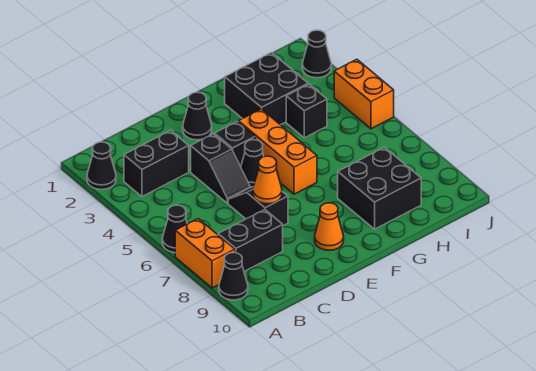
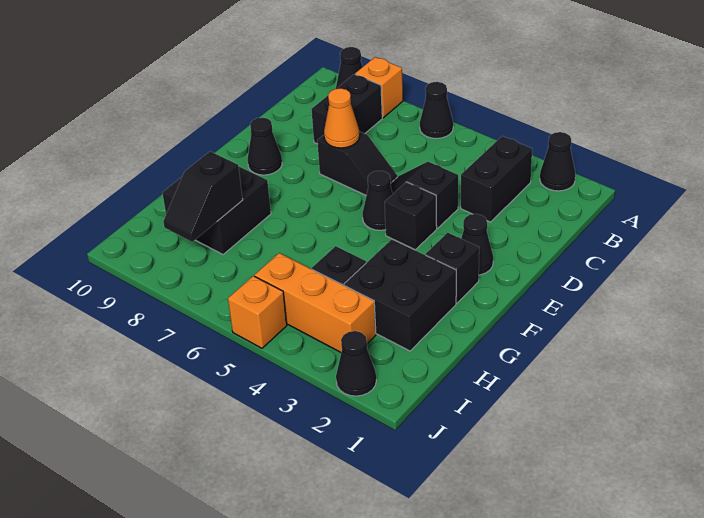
orange 1x2 brick [175,219,235,288] -> orange 1x1 brick [355,57,403,118]
orange 1x1 cone [315,203,344,250] -> black 1x1 cone [248,118,282,175]
none -> black 1x1 brick [426,232,479,303]
orange 1x3 brick [238,109,317,194] -> orange 1x3 brick moved to [255,253,376,352]
none -> black 1x2 slope [163,151,243,242]
orange 1x2 brick [334,59,394,129] -> orange 1x1 brick [228,276,287,348]

